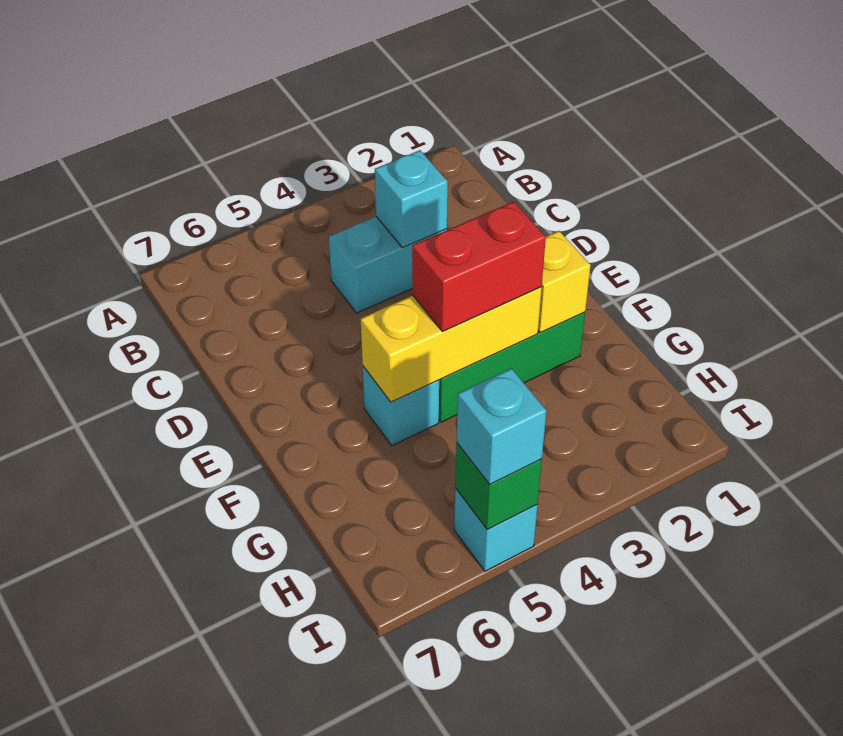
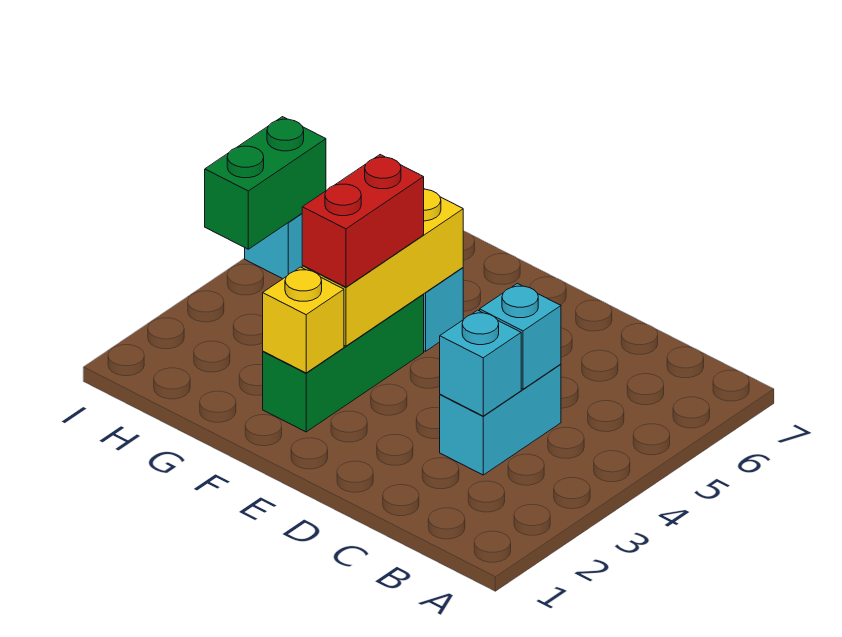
green 1x1 brick [455,443,542,530] -> green 1x2 brick [205,117,326,249]
cyan 1x1 brick [457,368,546,484] -> cyan 1x1 brick moved to [480,283,561,389]

